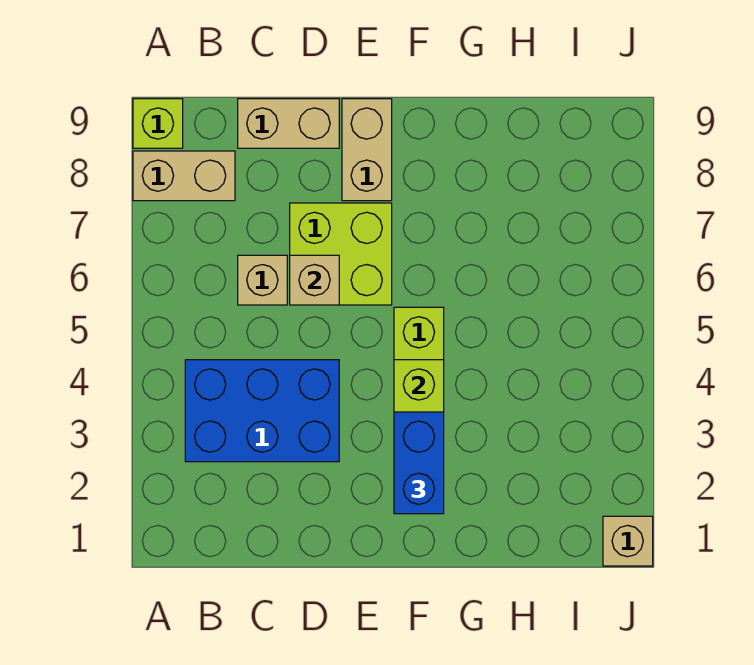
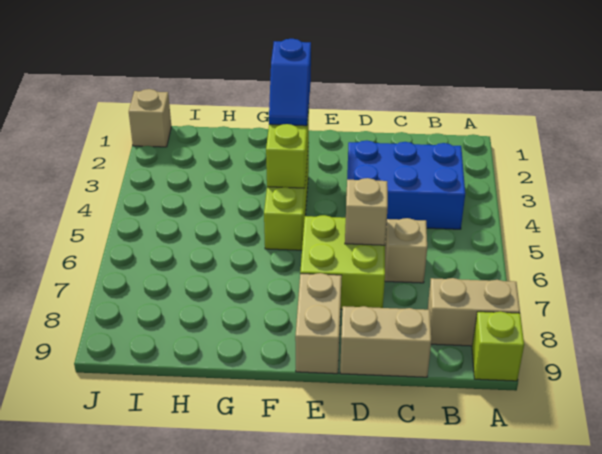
blue 1x2 brick [394,412,444,514] -> blue 1x2 slope [269,39,311,126]

